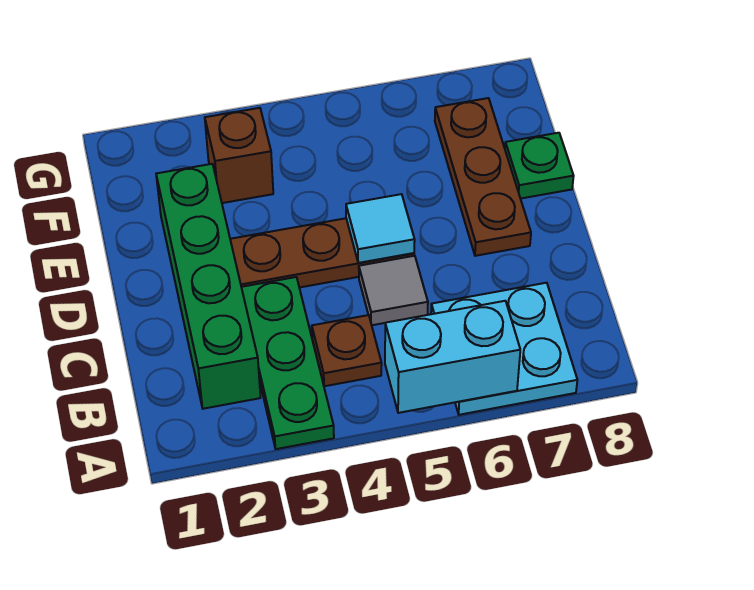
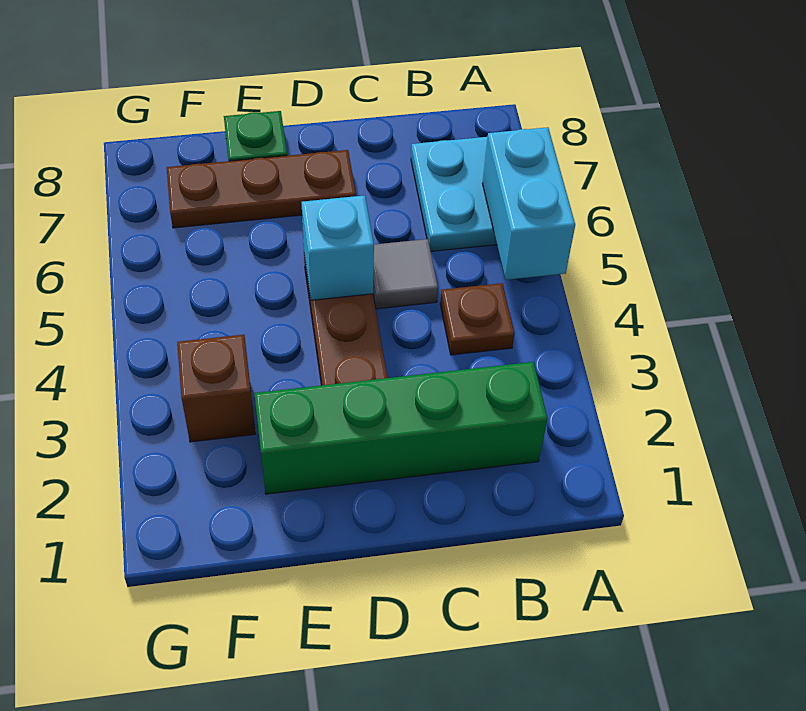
green 1x3 plate [241,277,334,449] -> none
cyan 1x1 tile [346,194,415,263] -> cyan 1x1 brick [302,195,374,300]

